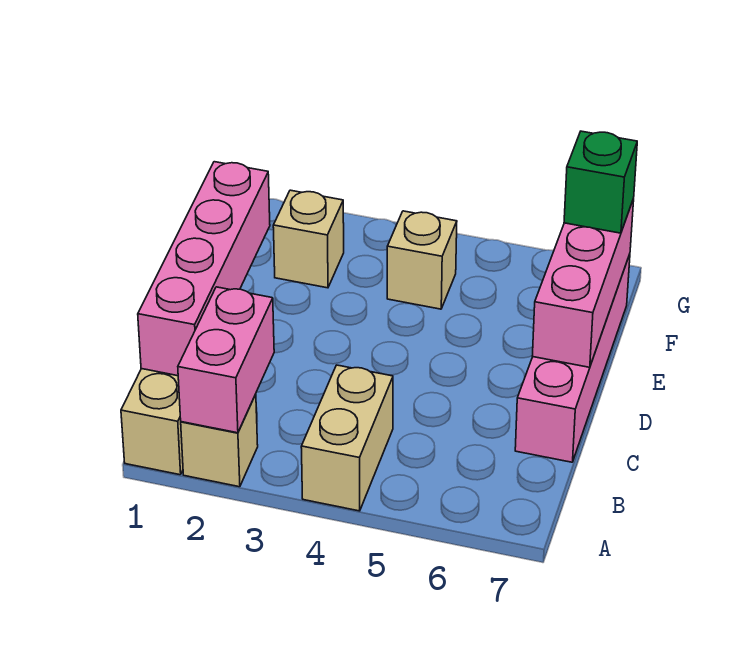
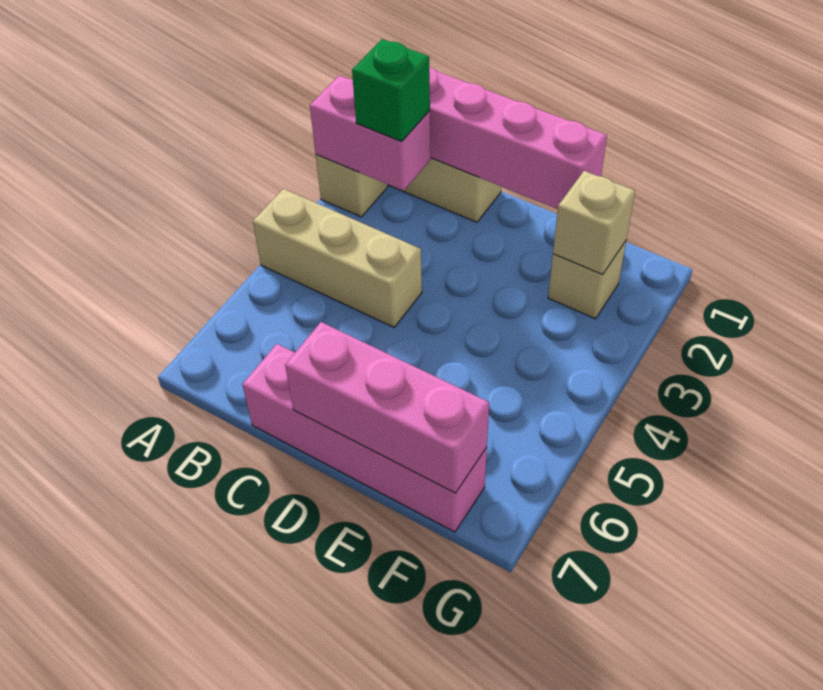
tan 1x2 brick [301,365,393,511] -> tan 1x3 brick [253,189,422,327]
tan 1x1 brick [387,211,457,309] -> tan 1x1 brick moved to [553,171,635,275]
green 1x1 brick [564,131,637,233] -> green 1x1 brick moved to [352,39,430,142]

